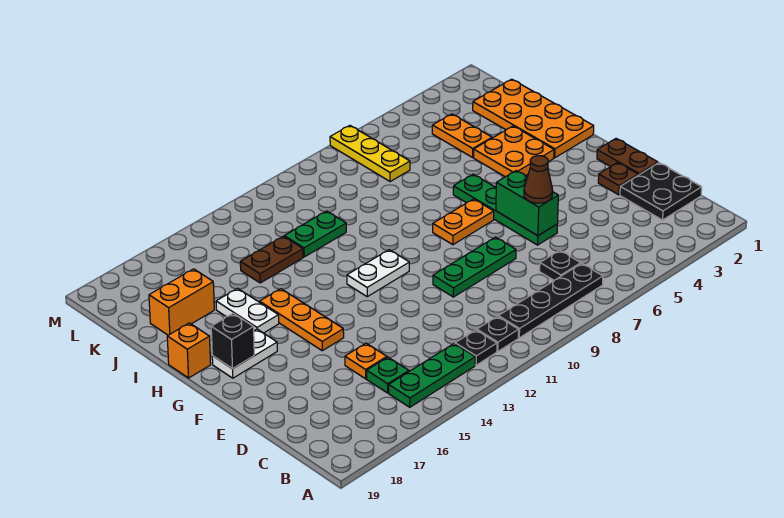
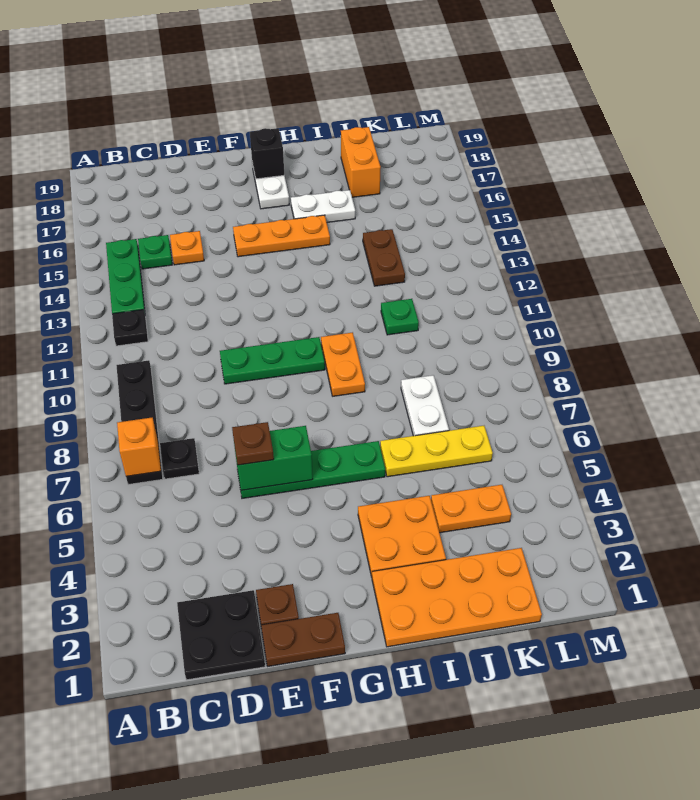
black 1x1 plate [477,316,519,351] -> none
brown 1x1 cone [524,156,553,203] -> brown 1x1 plate [232,422,274,465]
green 1x3 plate [433,237,516,297] -> green 1x3 plate turned to [220,337,325,384]
orange 1x2 plate [433,199,494,245] -> orange 1x2 plate moved to [321,332,365,396]
white 1x2 plate [347,250,409,297] -> white 1x2 plate moved to [401,375,449,436]
orange 1x1 brick [167,323,211,378] -> orange 1x1 brick moved to [117,417,161,476]
green 1x2 plate [284,211,346,257] -> green 1x1 plate [381,299,419,335]
yellow 1x3 plate [330,126,410,182] -> yellow 1x3 plate moved to [380,426,493,477]

